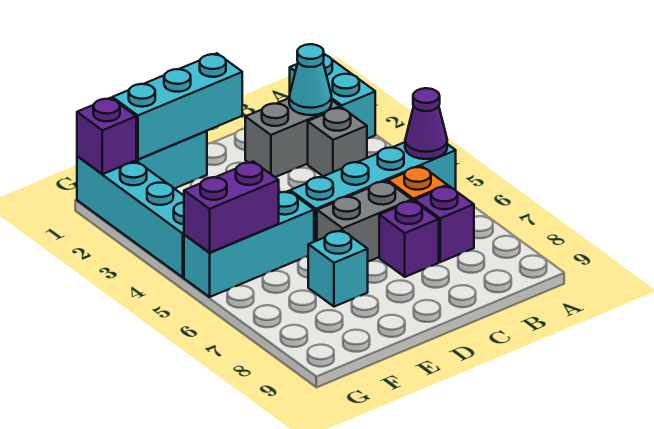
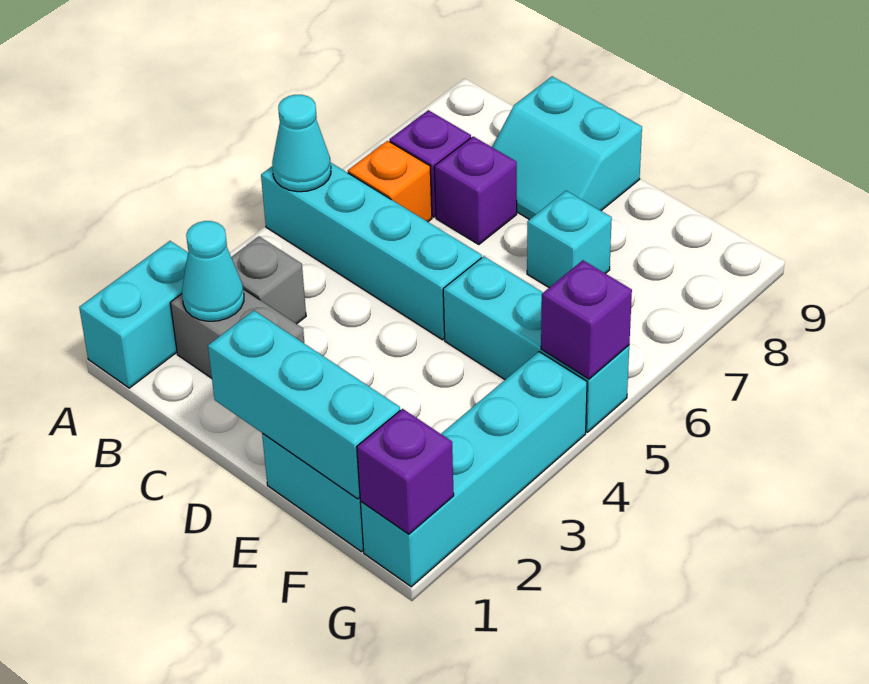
purple 1x1 cone [405,88,447,159] -> cyan 1x1 cone [272,95,331,192]
grey 1x2 brick [317,181,412,261] -> none
none -> cyan 2x2 slope [492,76,642,220]
purple 1x2 brick [184,162,279,253] -> purple 1x1 brick [541,260,632,379]

